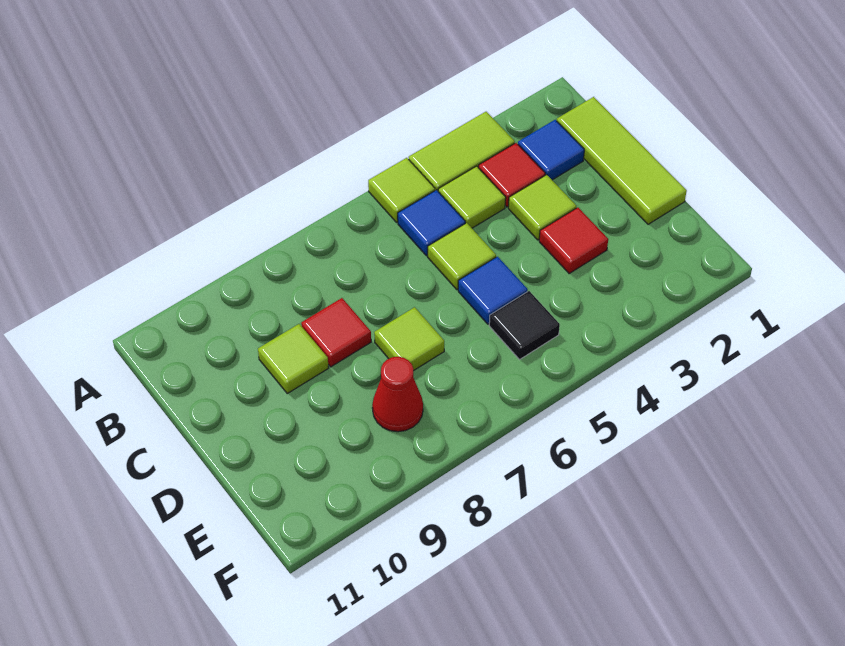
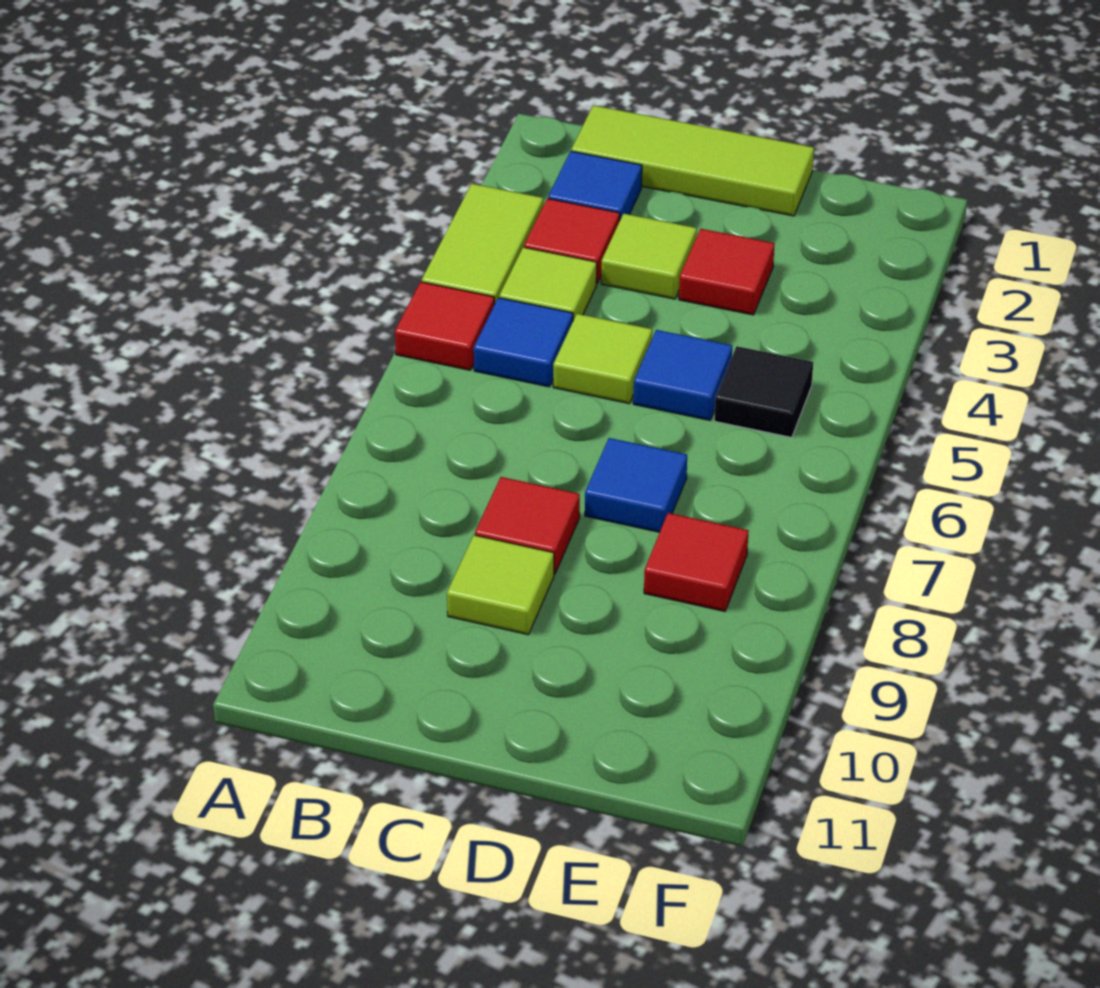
lime 1x1 tile [368,158,435,223] -> red 1x1 tile [395,282,495,370]
lime 1x1 tile [374,307,444,371] -> blue 1x1 tile [585,438,687,532]
red 1x1 cone [372,357,423,432] -> red 1x1 tile [644,513,749,611]

